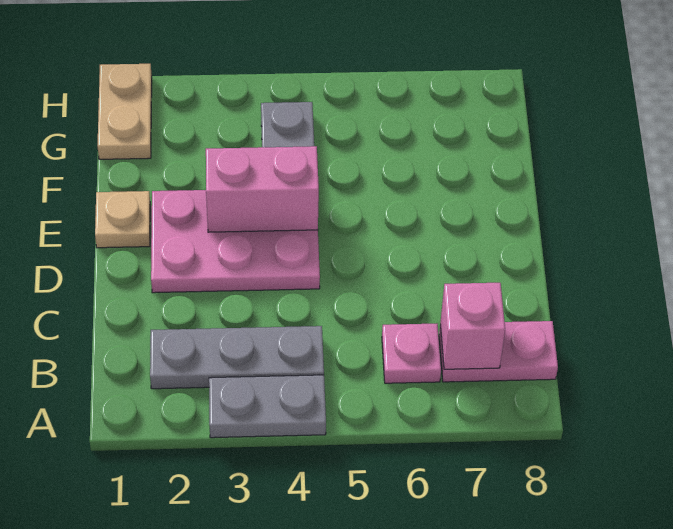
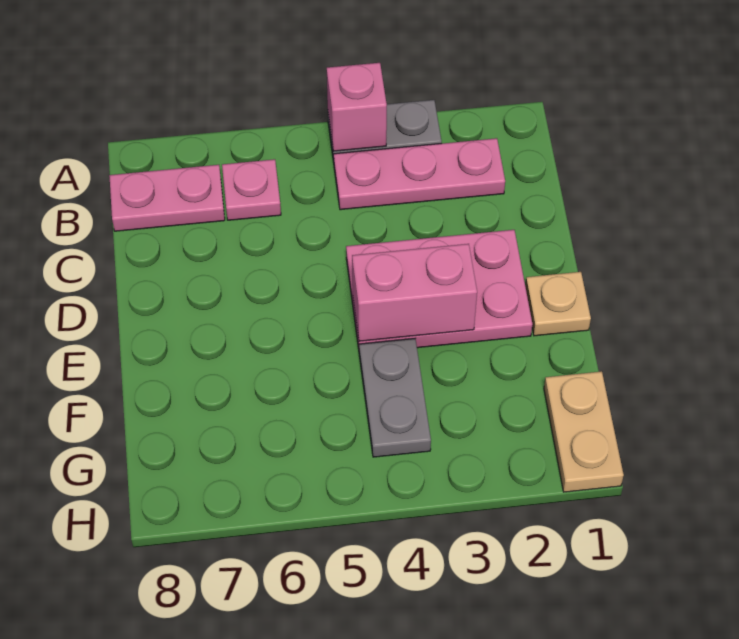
grey 1x3 plate [150,326,324,389] -> pink 1x3 plate [334,138,505,210]
pink 1x1 brick [440,283,505,369] -> pink 1x1 brick moved to [327,63,387,151]

